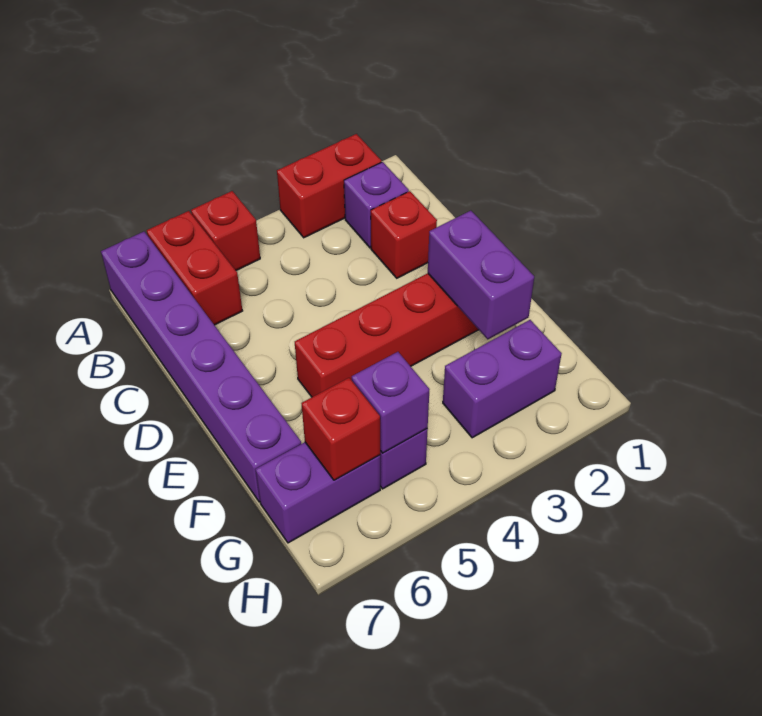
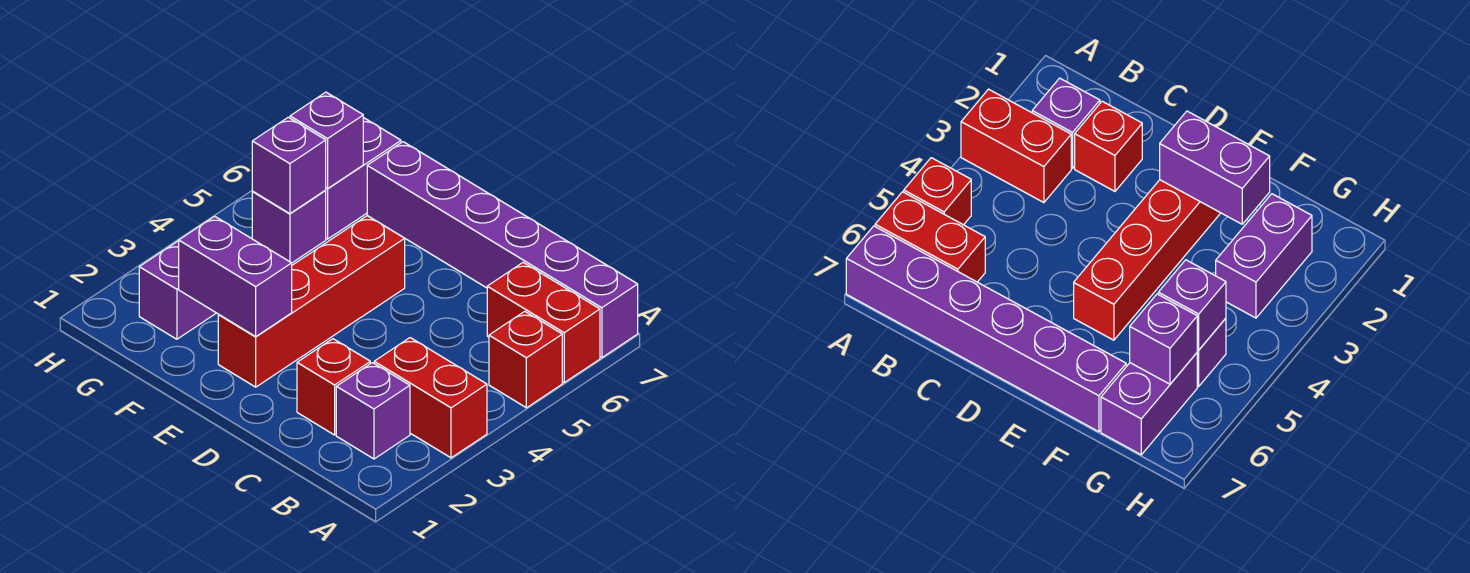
red 1x2 brick [277,134,381,238] -> red 1x2 brick turned to [374,338,487,458]
red 1x1 brick [301,378,380,480] -> purple 1x1 brick [290,92,363,189]

